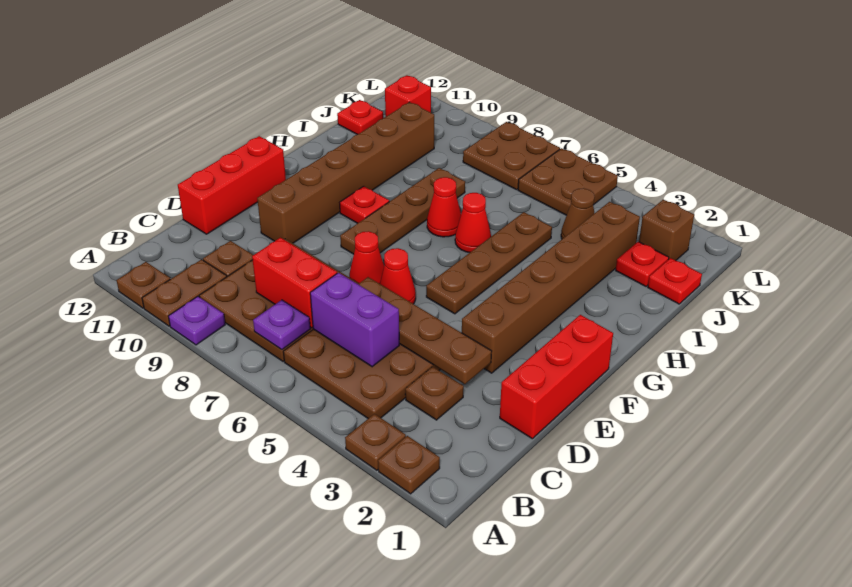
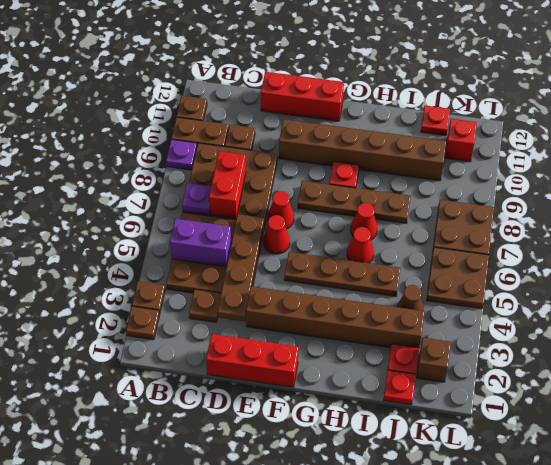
purple 1x2 brick [310,273,399,367] -> purple 1x2 brick turned to [170,219,231,267]

